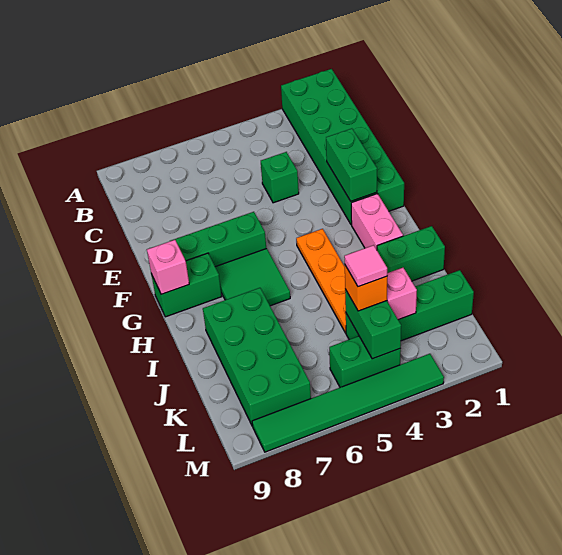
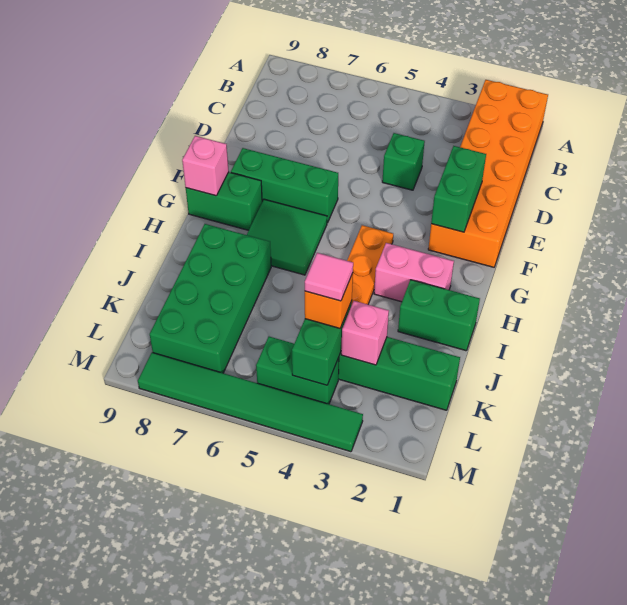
green 2x6 brick [281,69,404,225] -> orange 2x6 brick [428,80,548,267]
pink 1x2 brick [351,194,403,250] -> pink 1x2 brick turned to [374,243,454,302]

